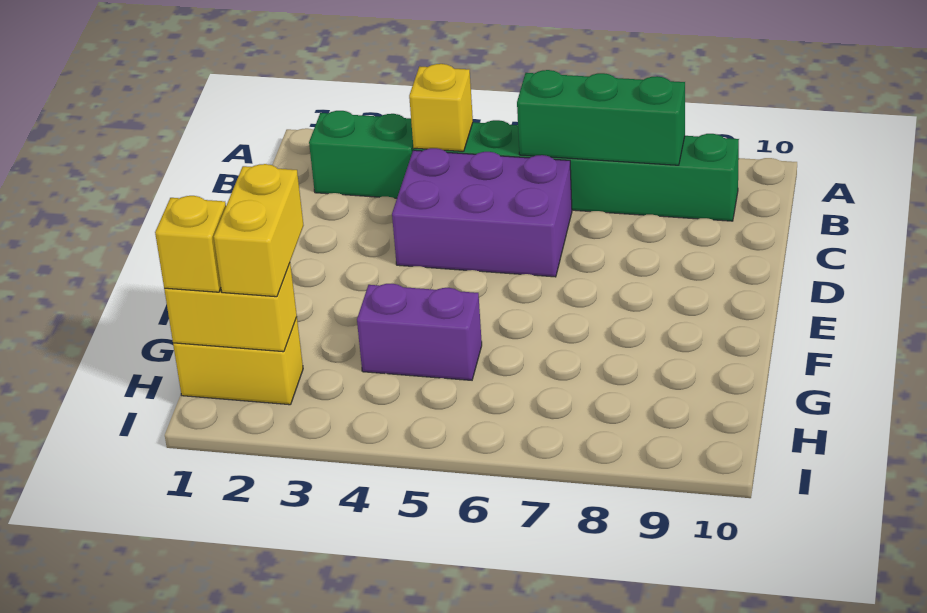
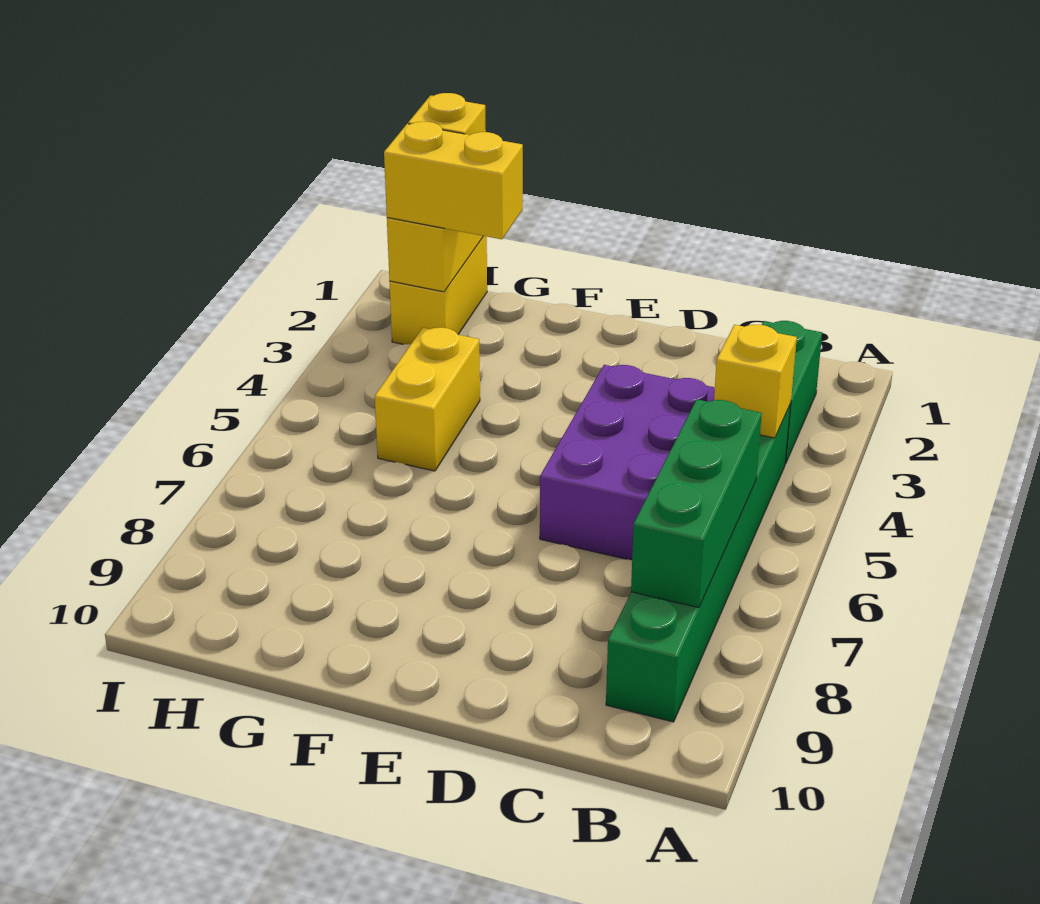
purple 1x2 brick [357,284,482,380] -> yellow 1x2 brick [375,328,480,471]

